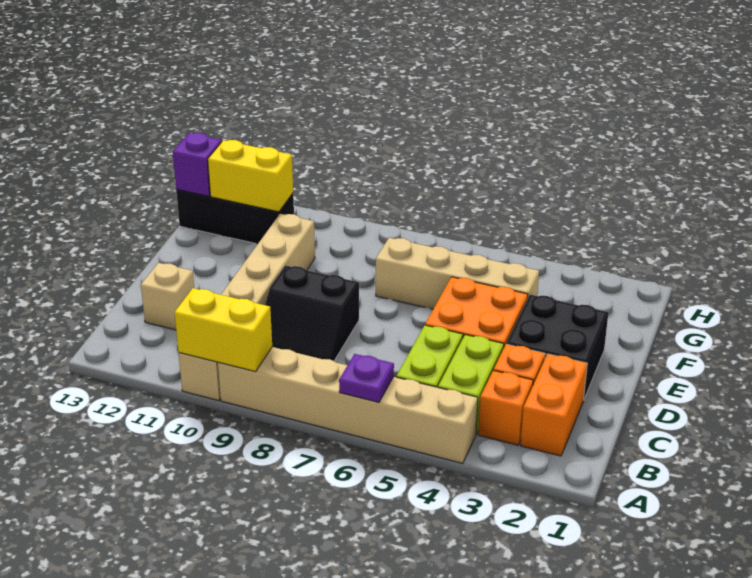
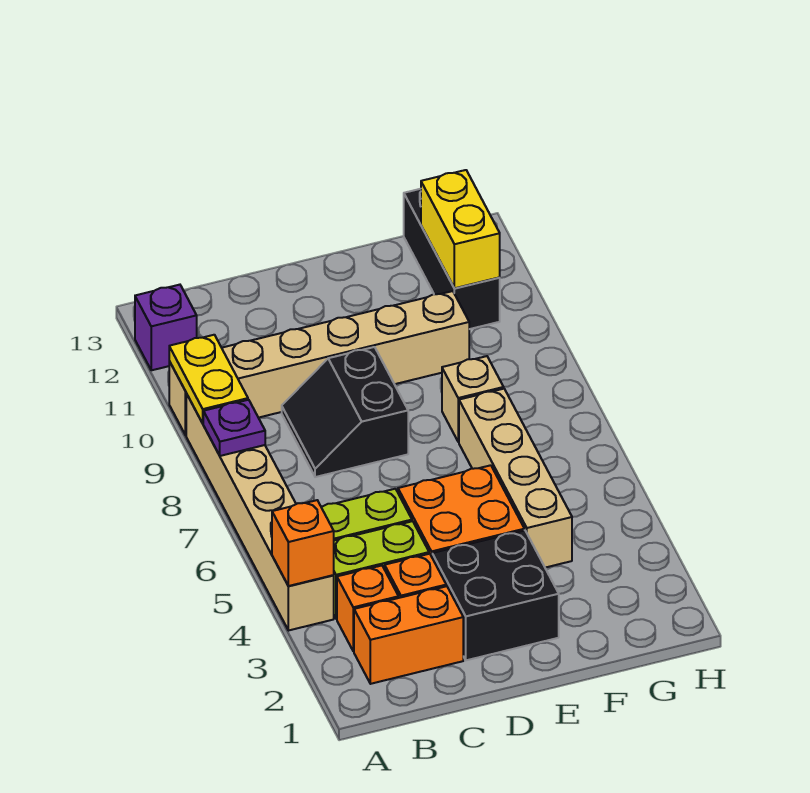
none -> orange 1x1 brick [272,500,334,586]
purple 1x1 plate [339,354,394,403] -> purple 1x1 plate moved to [203,400,265,456]
yellow 1x2 brick [174,288,272,372] -> yellow 1x2 plate [169,335,248,423]
tan 1x1 brick [141,263,194,330] -> tan 1x1 brick moved to [442,356,504,442]
purple 1x1 brick [173,133,222,197] -> purple 1x1 brick moved to [135,285,197,370]

